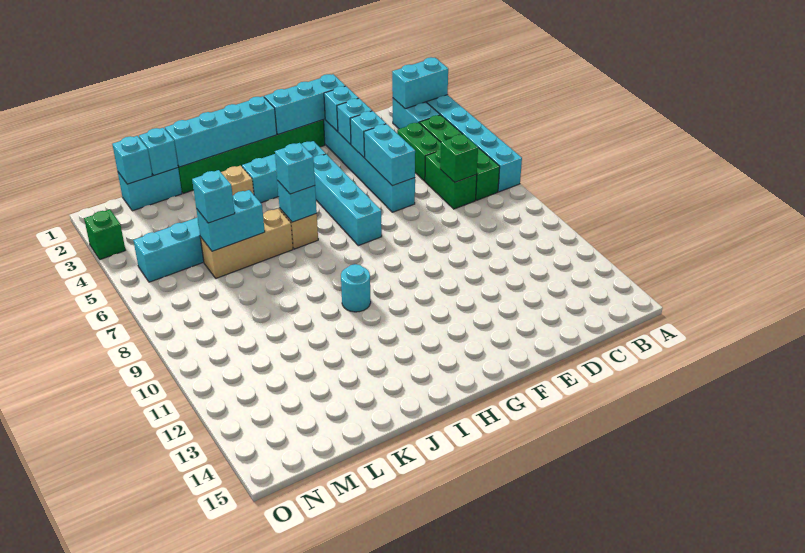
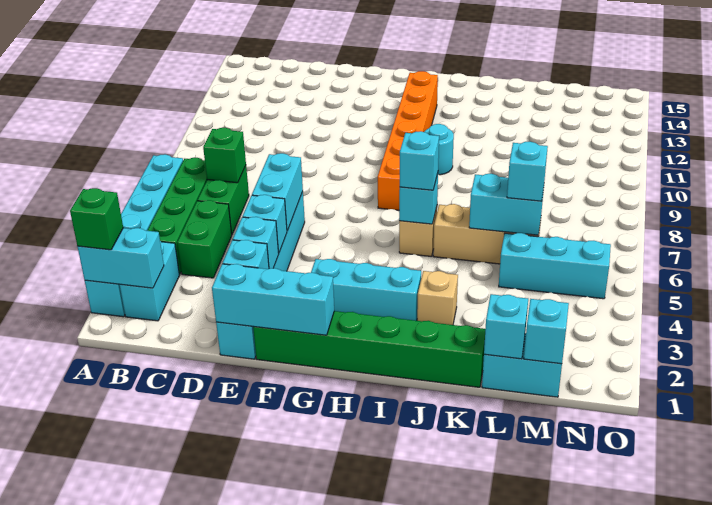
cyan 1x4 brick [313,154,382,246] -> none
cyan 1x4 brick [165,96,277,167] -> none
none -> orange 1x6 brick [378,71,438,210]
green 1x1 brick [84,210,125,260] -> green 1x1 brick moved to [70,188,123,250]

